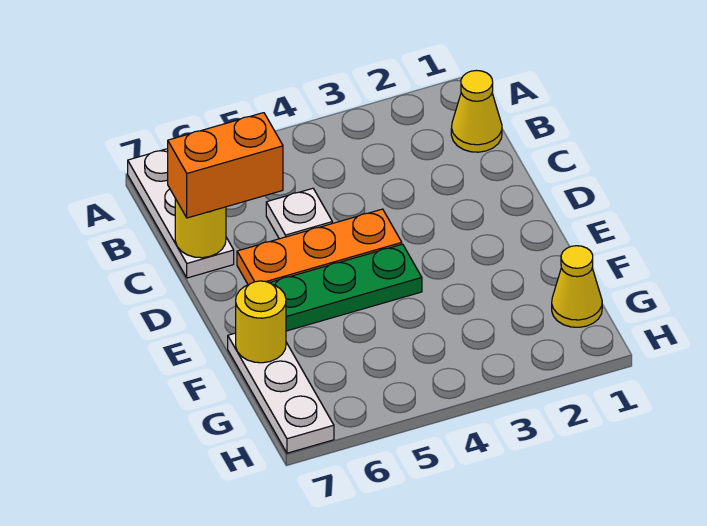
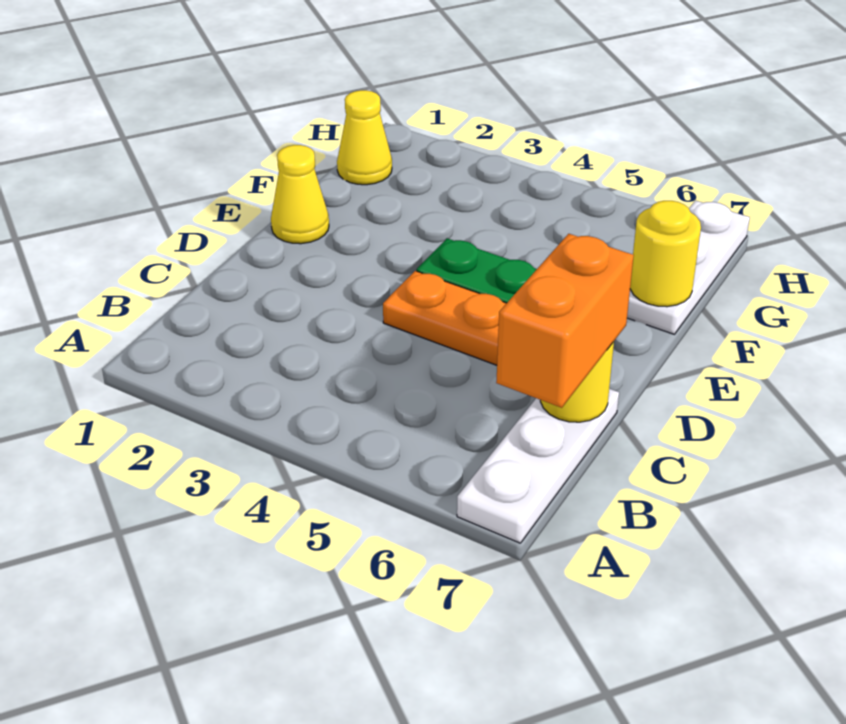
yellow 1x1 cone [451,70,502,152] -> yellow 1x1 cone moved to [271,145,329,244]
white 1x1 plate [266,188,332,239] -> none
orange 1x2 brick [168,113,283,218] -> orange 1x2 brick turned to [496,234,634,408]

